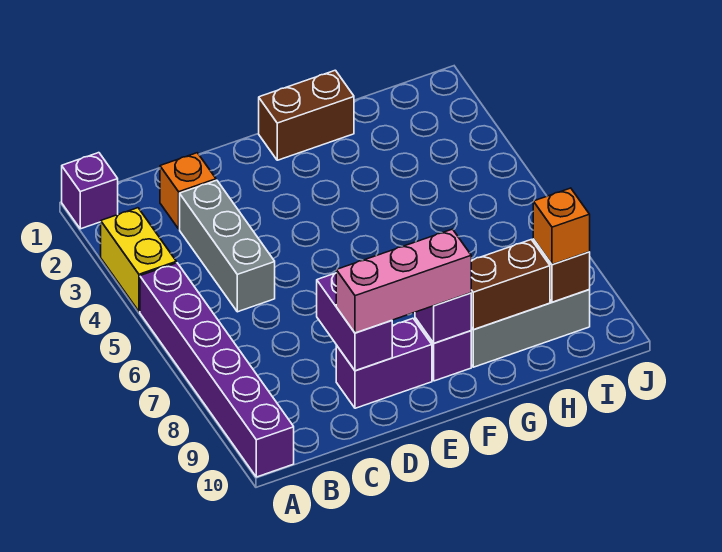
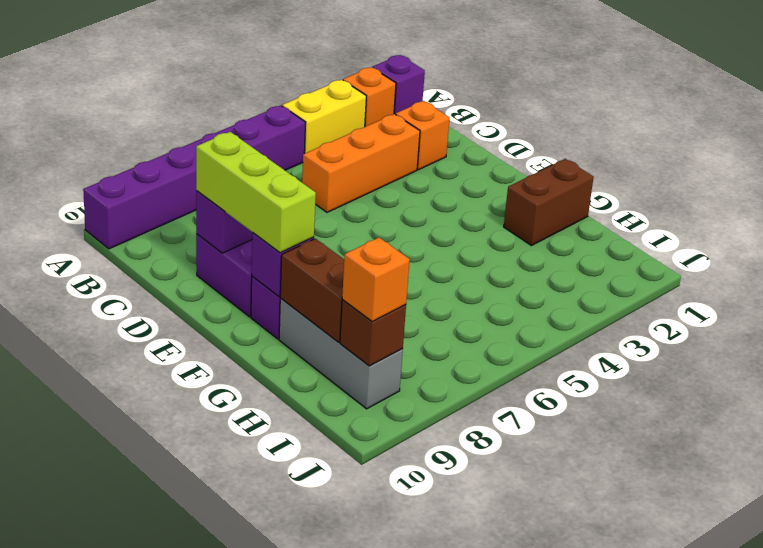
none -> orange 1x1 brick [343,67,396,127]
grey 1x3 brick [180,180,275,312] -> orange 1x3 brick [302,114,420,212]
pink 1x3 brick [336,229,471,333] -> lime 1x3 brick [196,132,316,253]
brown 1x2 brick [259,70,354,160] -> brown 1x2 brick turned to [504,159,593,246]

